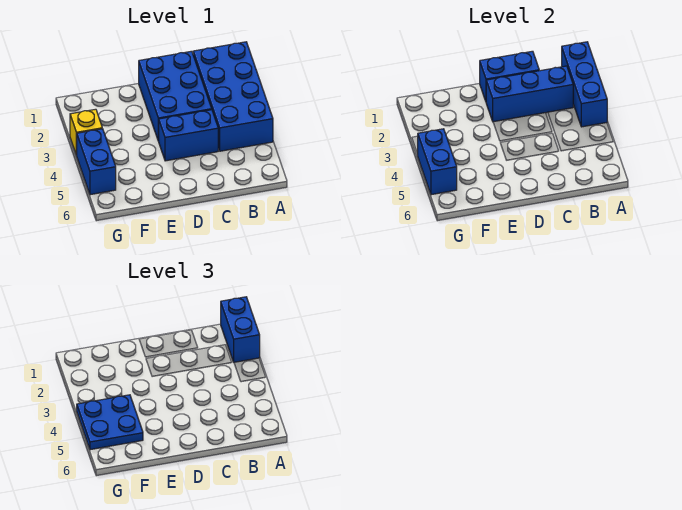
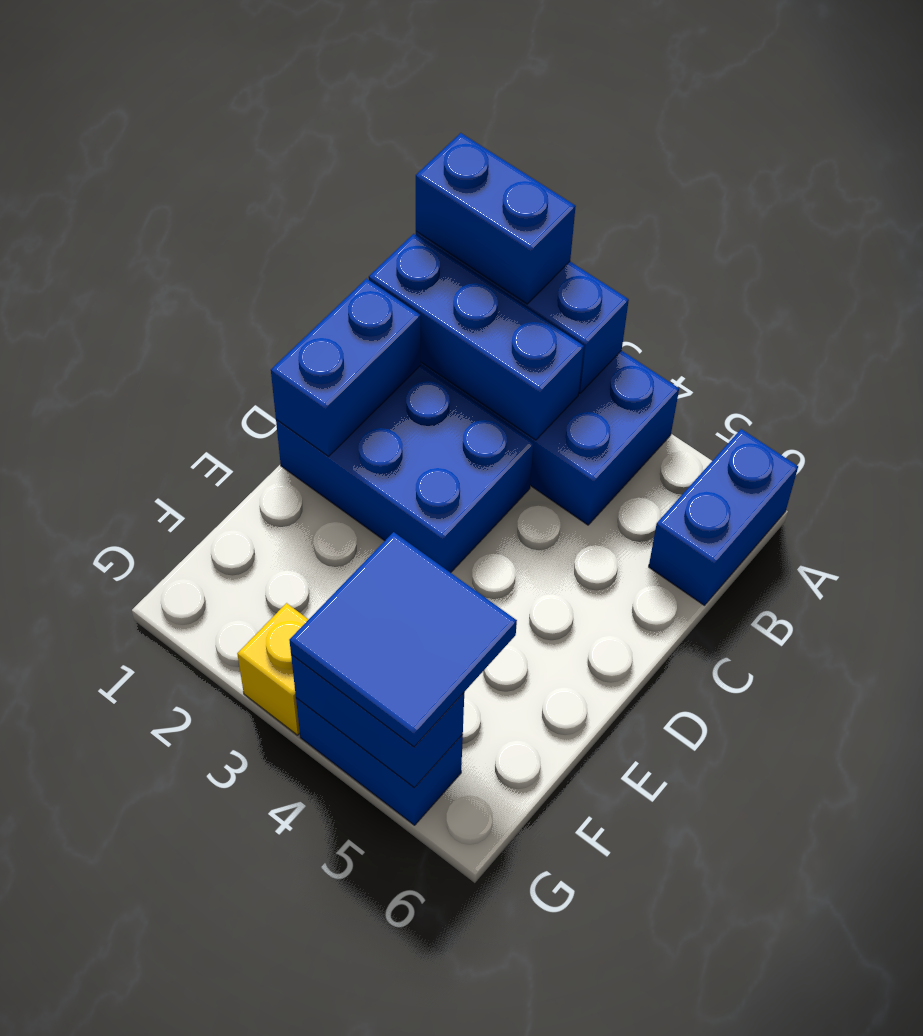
blue 1x3 brick [486,66,573,122] -> blue 1x3 brick turned to [369,234,584,440]
blue 1x2 brick [159,110,218,161] -> blue 1x2 brick moved to [649,429,798,605]
blue 2x2 plate [77,395,143,450] -> blue 2x2 tile [289,532,517,747]

